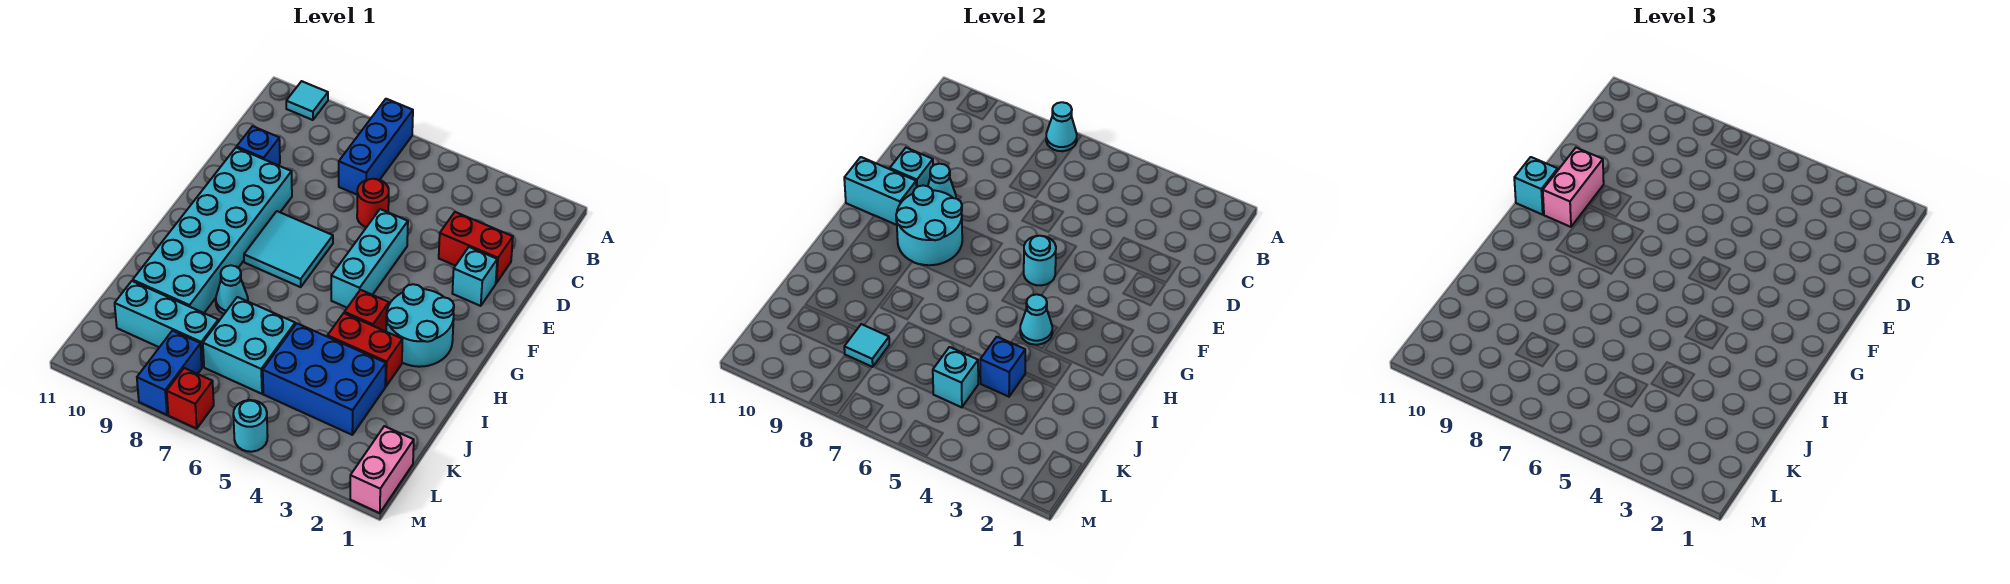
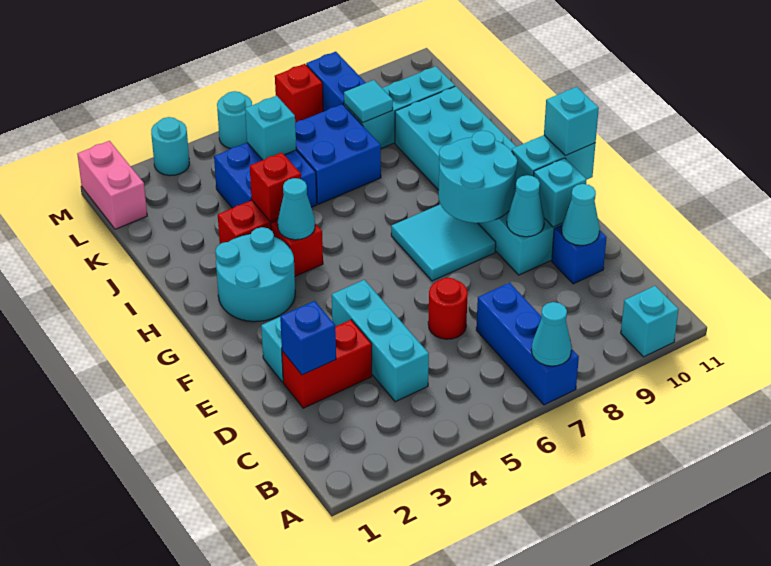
cyan 1x1 tile [286,81,328,120] -> cyan 1x1 brick [621,286,679,357]
cyan 1x3 brick [331,209,408,308] -> cyan 1x3 brick moved to [332,280,429,402]
pink 1x2 brick [1543,148,1604,227] -> none
cyan 1x1 round brick [1024,236,1056,285] -> cyan 1x1 round brick moved to [151,117,189,176]
none -> red 1x1 brick [250,152,301,221]
cyan 1x1 cone [216,265,248,314] -> cyan 1x1 cone moved to [562,184,600,245]
blue 2x3 brick [263,323,386,435] -> blue 2x2 brick [214,143,317,208]
blue 1x1 brick [980,337,1025,397] -> blue 1x1 brick moved to [280,301,336,375]
cyan 2x2 brick [203,297,295,394] -> blue 2x2 brick [295,104,381,204]

